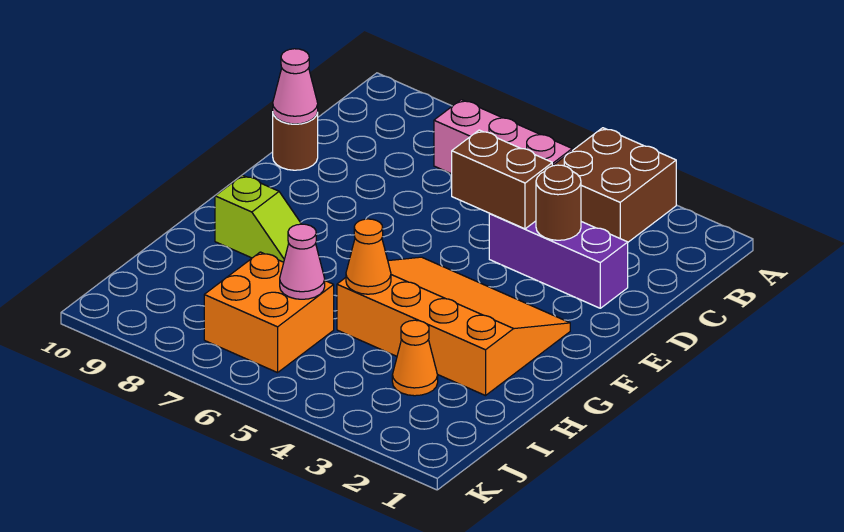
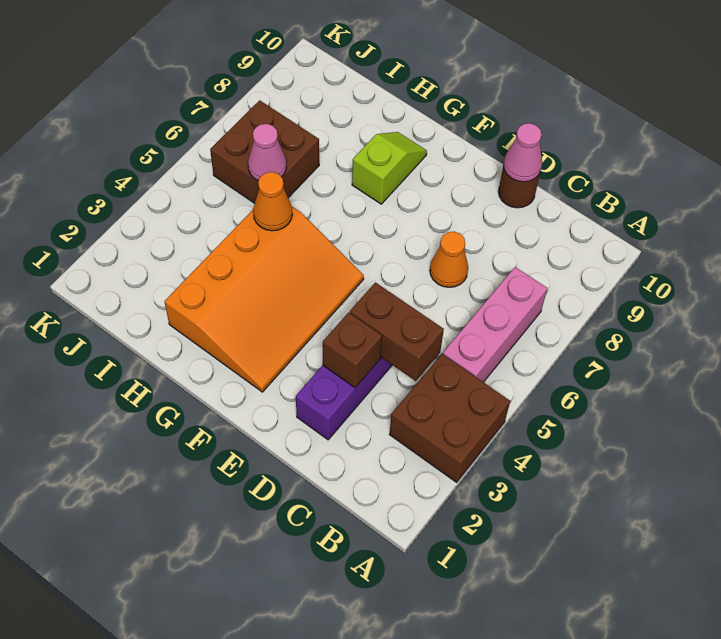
brown 1x1 round brick [536,165,581,240] -> brown 1x1 brick [323,312,382,388]
brown 1x2 brick [452,130,552,229] -> brown 1x2 brick turned to [350,282,444,381]
lime 1x2 slope [215,175,301,262] -> lime 1x2 slope turned to [352,132,427,204]
orange 1x1 cone [392,320,438,396] -> orange 1x1 cone moved to [430,232,468,287]
orange 2x2 brick [204,252,334,373] -> brown 2x2 brick [210,100,319,203]

